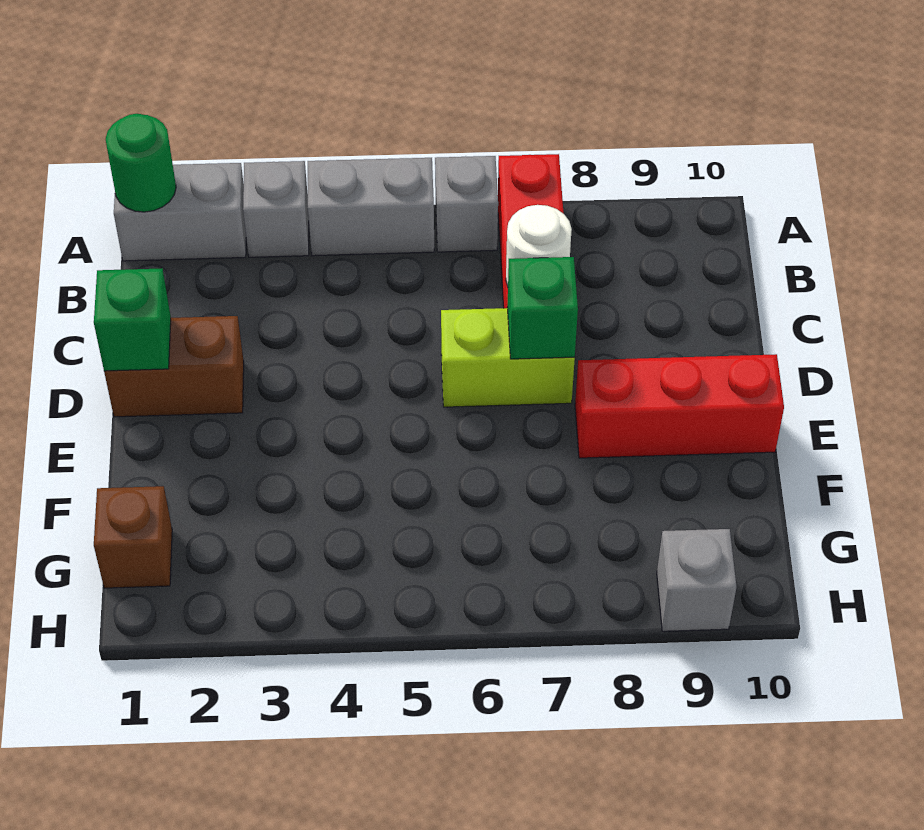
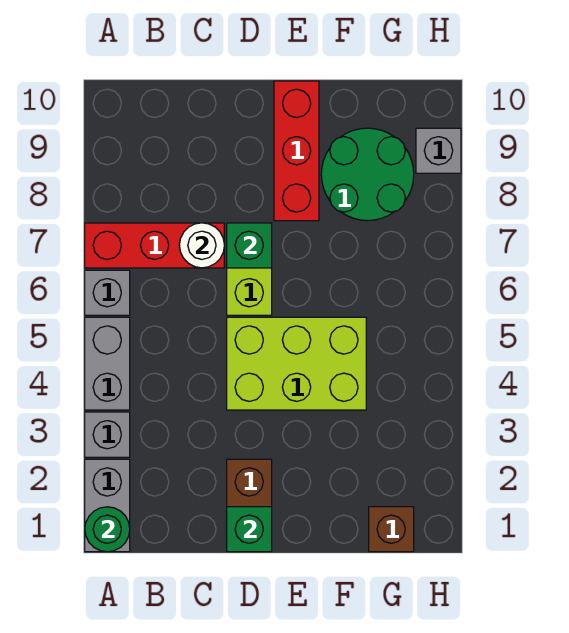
none -> lime 2x3 brick [227,317,366,410]
none -> green 2x2 round brick [321,128,414,221]

